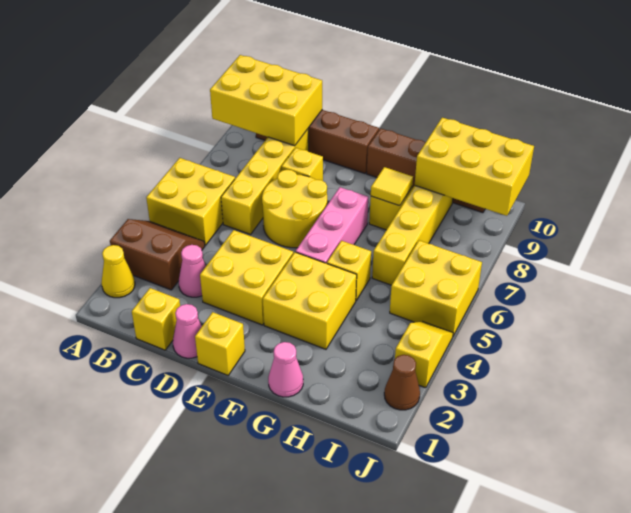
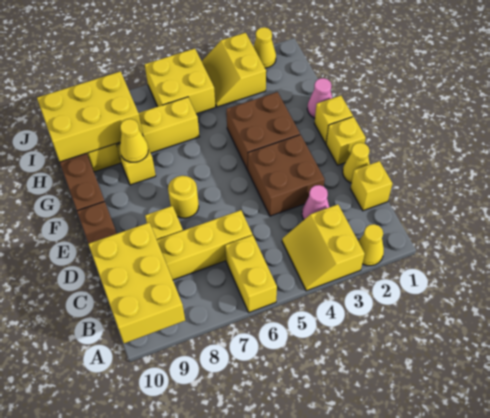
brown 2x2 slope [110,219,205,290] -> yellow 2x2 slope [282,204,365,291]
yellow 2x2 brick [146,158,235,245] -> yellow 1x2 brick [225,235,277,312]
pink 1x1 cone [173,304,202,358] -> yellow 1x1 cone [343,143,370,183]
yellow 2x2 brick [200,230,293,325] -> brown 2x2 brick [248,135,325,216]
yellow 2x2 round brick [262,170,327,248] -> yellow 1x1 round brick [168,176,199,218]
yellow 2x2 brick [263,252,357,349] -> brown 2x2 brick [226,92,300,170]
pink 1x3 brick [295,187,368,263] -> none
yellow 1x1 brick [327,241,371,300] -> yellow 1x1 brick moved to [314,96,353,143]
yellow 1x1 tile [371,167,413,206] -> yellow 1x1 cone [120,119,148,162]
yellow 2x3 brick [415,118,534,216] -> yellow 2x3 brick turned to [37,71,143,162]
brown 1x1 cone [384,355,420,410] -> yellow 1x1 cone [253,27,276,68]
yellow 1x2 slope [395,321,453,388] -> yellow 2x2 slope [202,33,266,107]

